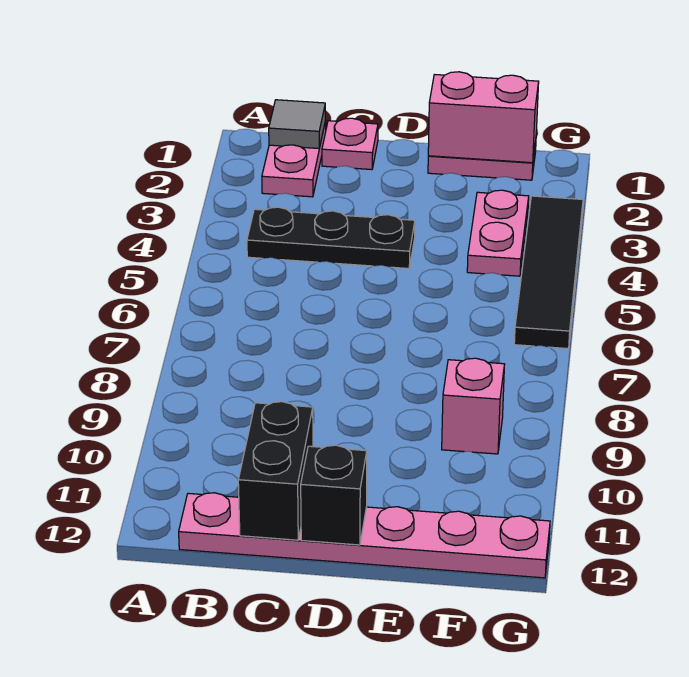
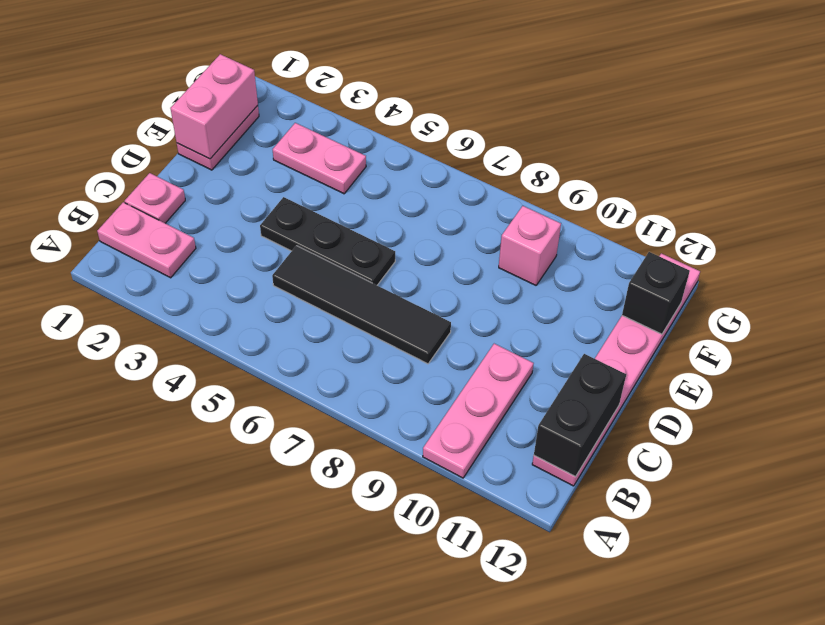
none -> pink 1x3 plate [423,344,534,478]
grey 1x1 tile [269,100,325,148] -> none
black 1x3 plate [247,207,415,268] -> black 1x3 plate turned to [260,197,395,285]
black 1x2 brick [238,402,313,540] -> black 1x2 brick turned to [534,354,626,477]
black 1x1 brick [301,445,367,545] -> black 1x1 brick moved to [622,252,690,334]
black 1x4 tile [514,196,583,349] -> black 1x4 tile moved to [272,246,451,364]

